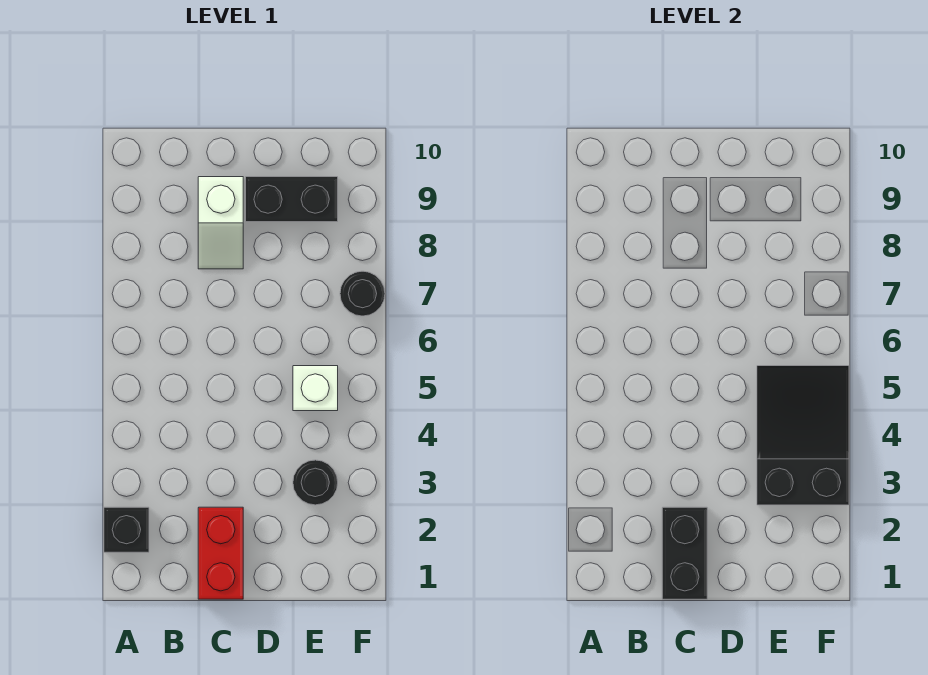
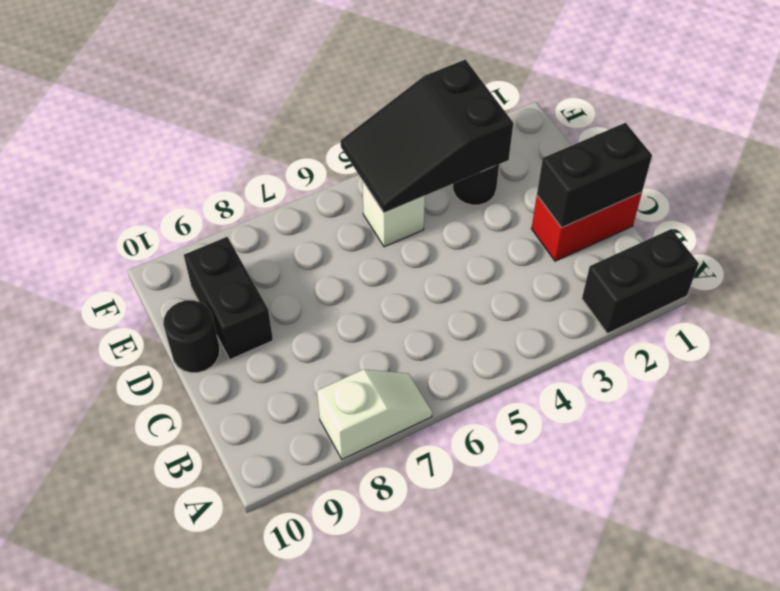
black 1x1 brick [104,507,149,552] -> black 1x2 brick [582,229,699,333]
white 1x2 slope [198,177,243,269] -> white 1x2 slope moved to [317,369,432,459]
black 1x1 round brick [340,271,385,316] -> black 1x1 round brick moved to [163,300,220,373]

